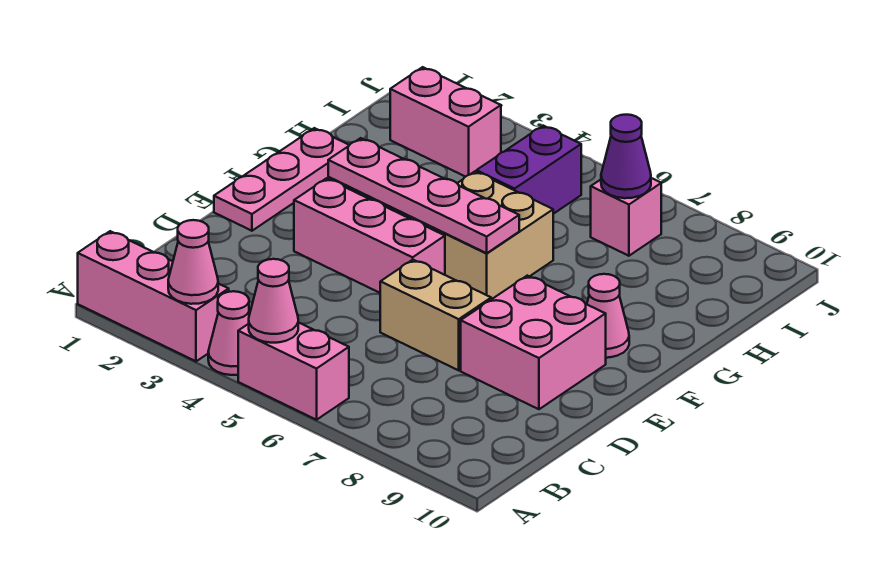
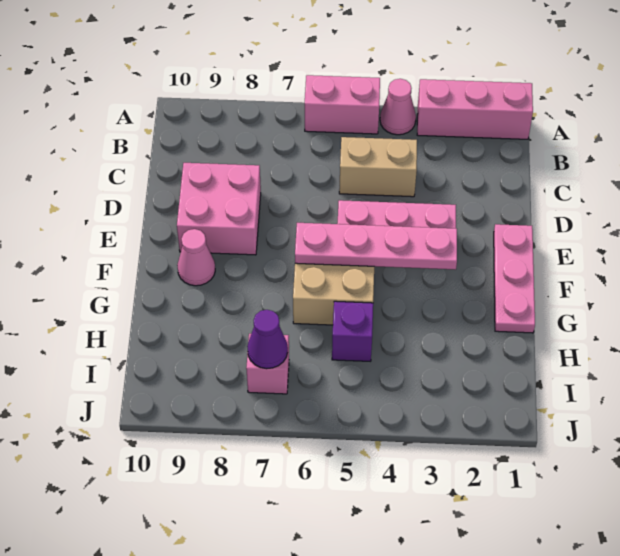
pink 1x1 cone [168,220,218,304] -> none
pink 1x1 cone [249,259,298,343] -> none
tan 1x2 brick [380,260,491,370] -> tan 1x2 brick moved to [339,137,417,197]
purple 1x2 brick [477,126,581,214] -> purple 1x1 brick [332,301,373,361]
pink 1x2 brick [390,67,501,177] -> none

